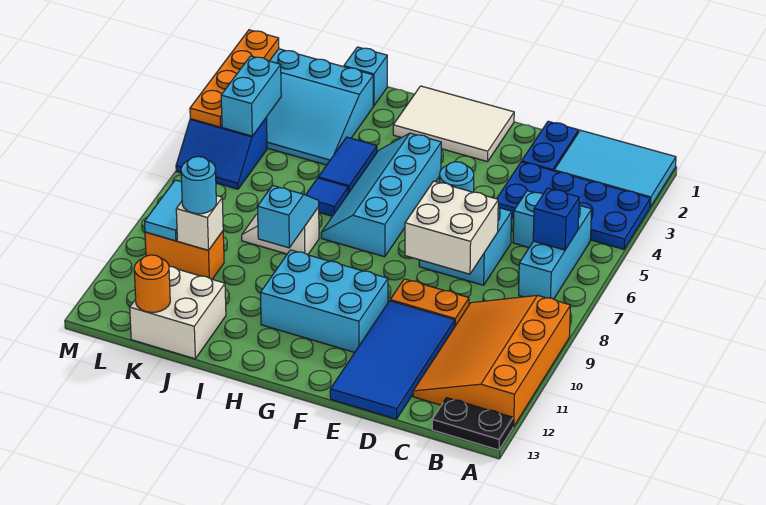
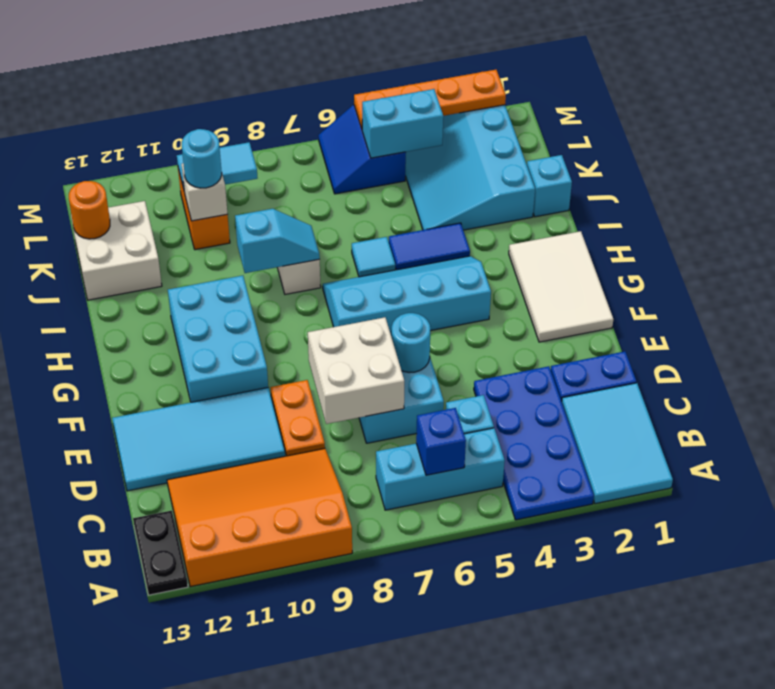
blue 2x4 tile [330,301,455,419] -> cyan 2x4 tile [112,388,285,491]
blue 1x1 tile [306,178,348,216] -> cyan 1x1 tile [352,237,395,277]

